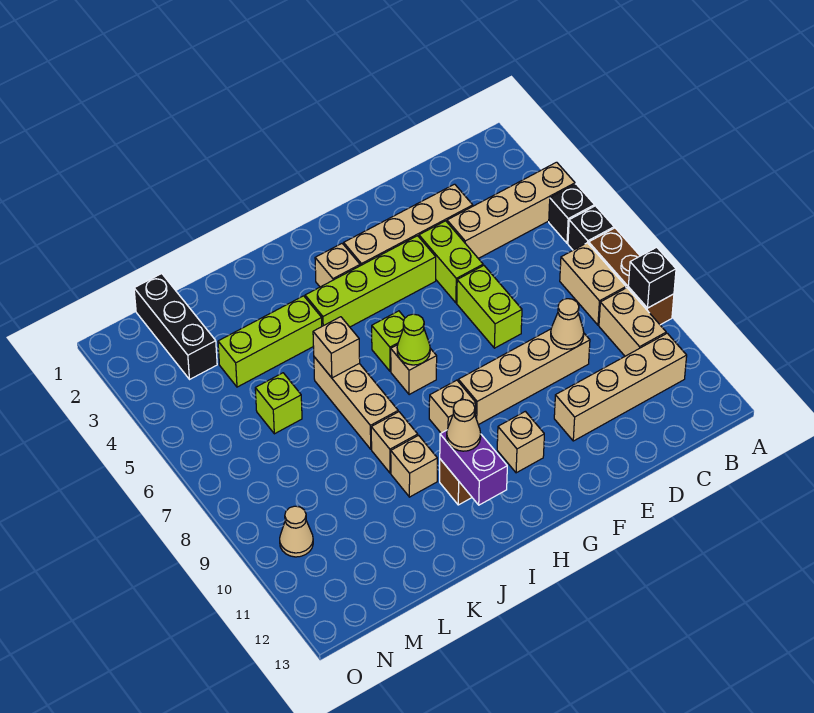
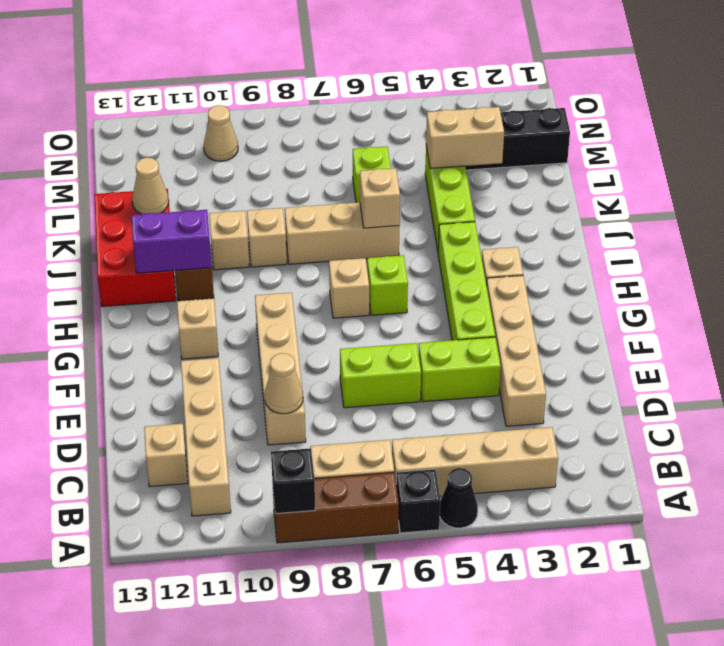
tan 1x4 brick [447,162,575,259] -> tan 1x4 brick turned to [392,427,558,496]
black 1x1 brick [549,184,595,243] -> black 1x1 cone [440,468,478,528]
tan 1x2 brick [599,288,666,356] -> tan 1x2 brick moved to [426,107,504,168]
lime 1x1 cone [397,314,430,365] -> none
tan 1x1 brick [429,380,476,433] -> tan 1x1 brick moved to [144,424,188,487]
tan 1x1 cone [447,400,481,451] -> tan 1x1 cone moved to [132,158,169,214]
none -> red 2x3 brick [94,189,176,307]

